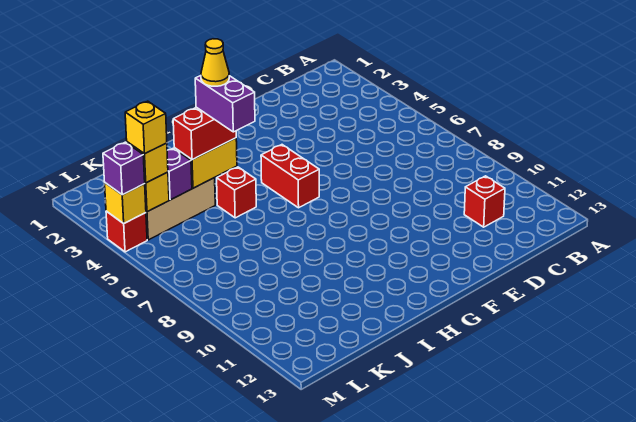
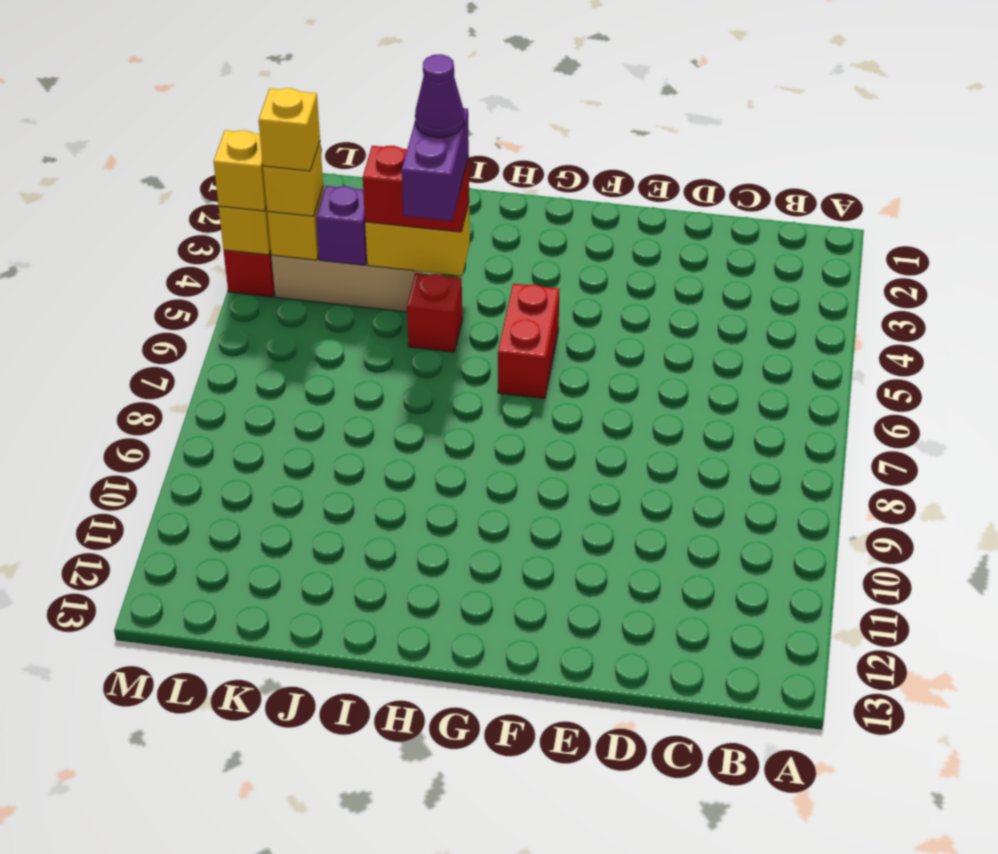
red 1x1 brick [464,176,505,227] -> none
yellow 1x1 cone [201,39,229,86] -> purple 1x1 cone [415,54,464,137]
purple 1x1 brick [103,142,145,195] -> yellow 1x1 brick [213,130,267,211]

